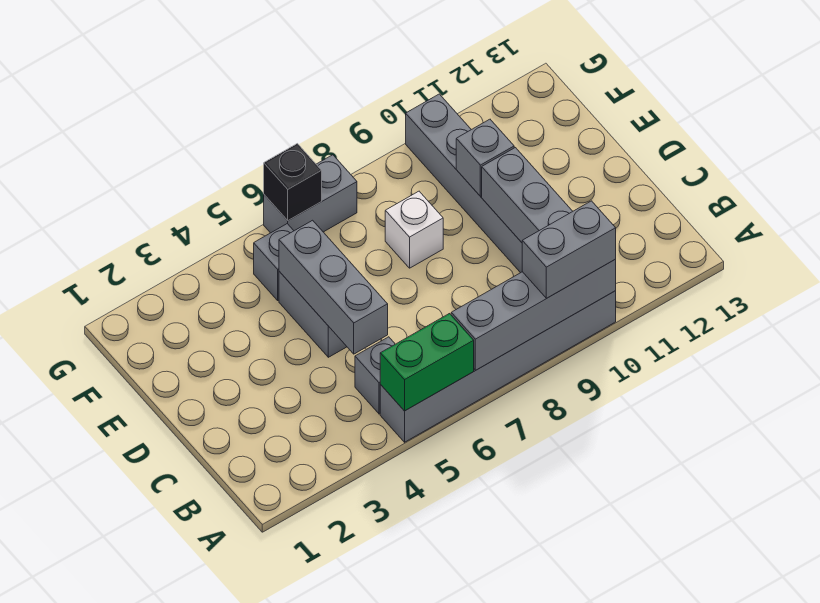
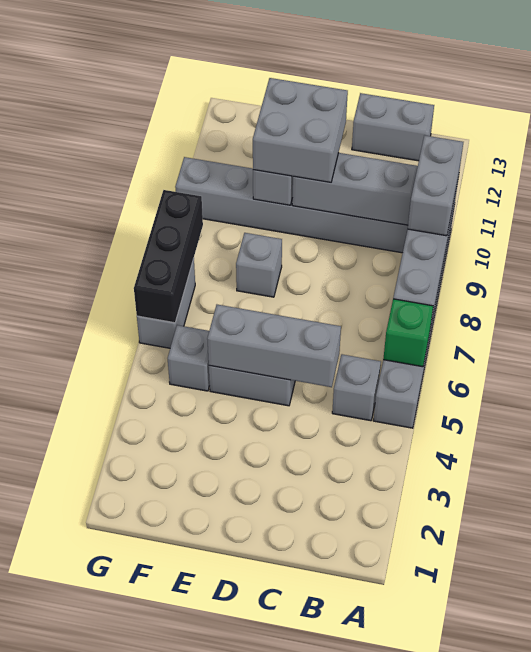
green 1x2 brick [380,314,474,411] -> green 1x1 brick [383,299,433,367]
none -> grey 1x2 brick [352,93,434,161]
none -> grey 2x2 brick [253,78,348,182]
white 1x1 brick [385,191,443,268] -> grey 1x1 brick [236,233,282,297]
black 1x1 brick [264,144,322,221] -> black 1x3 brick [134,190,203,323]

